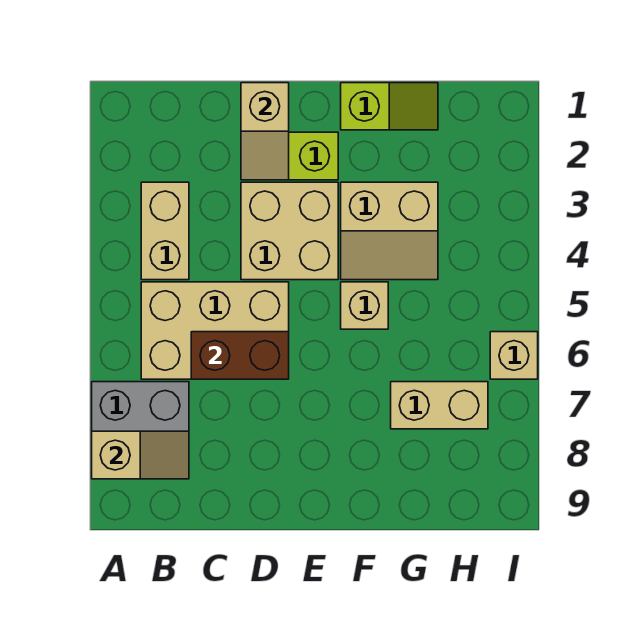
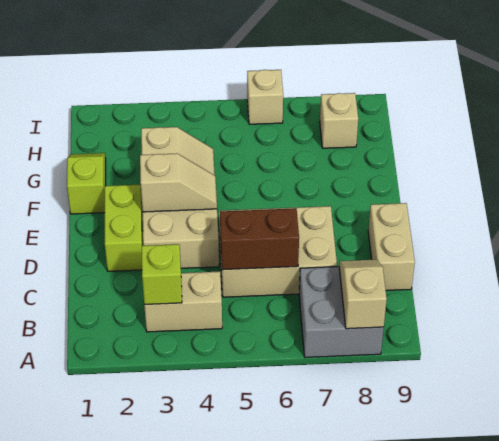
none -> lime 1x1 brick [142,244,182,305]
tan 2x3 brick [141,282,289,379] -> tan 2x3 brick turned to [219,206,337,297]
brown 1x2 brick [191,332,289,379] -> brown 1x2 brick turned to [220,208,299,270]
tan 1x2 slope [241,83,289,180] -> tan 1x2 slope moved to [140,153,217,212]
tan 1x1 brick [341,282,388,329] -> tan 1x1 brick moved to [320,93,358,148]
tan 1x2 brick [391,382,488,429] -> tan 1x2 brick moved to [368,203,415,290]

